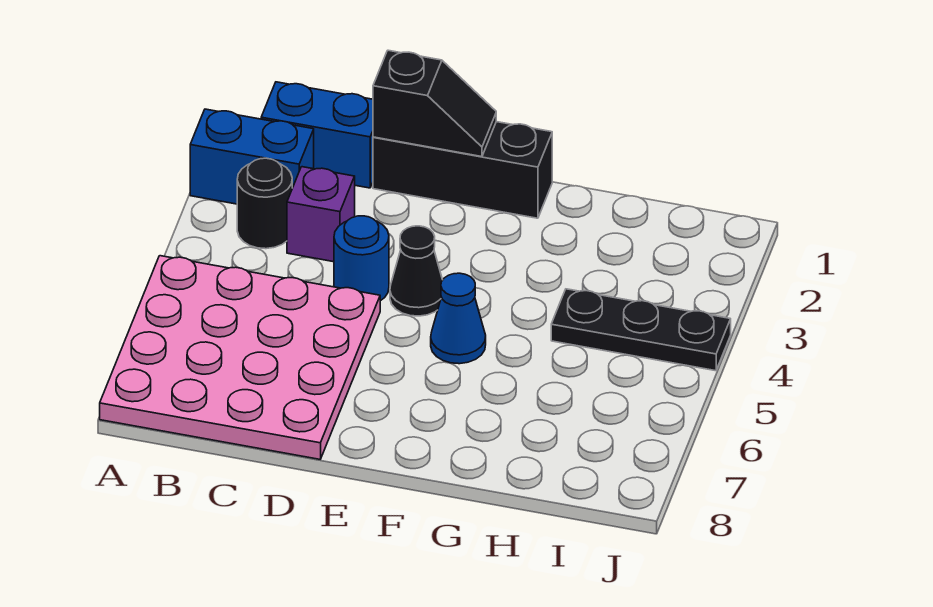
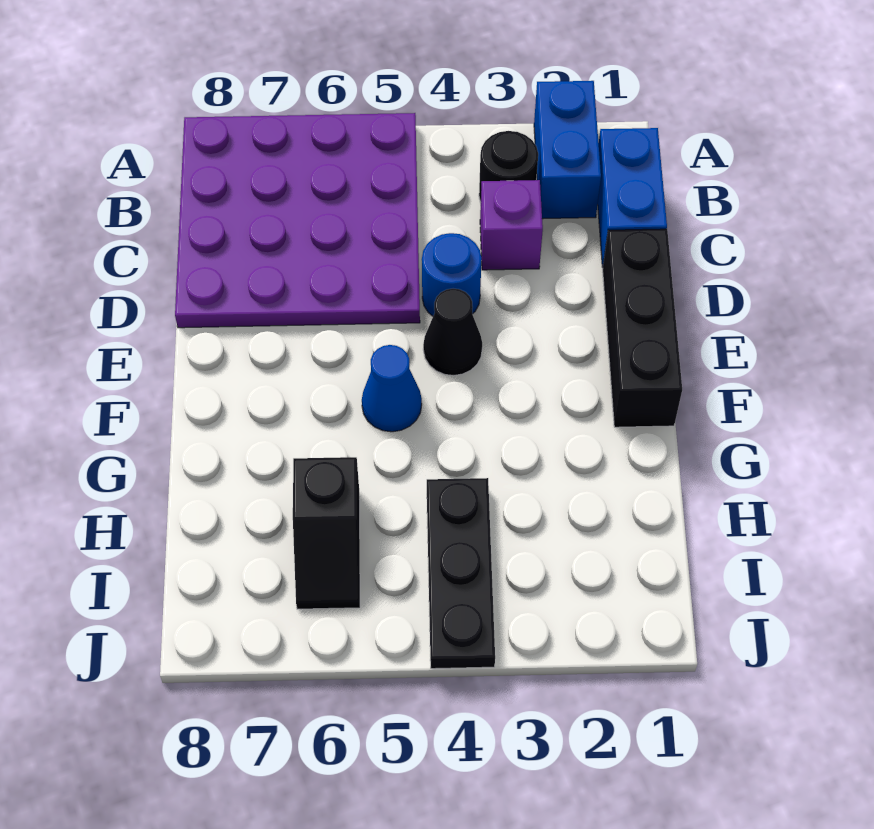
pink 4x4 plate [100,256,380,459] -> purple 4x4 plate [175,113,420,328]
black 1x2 slope [373,50,496,157] -> black 1x2 slope moved to [293,457,360,609]

